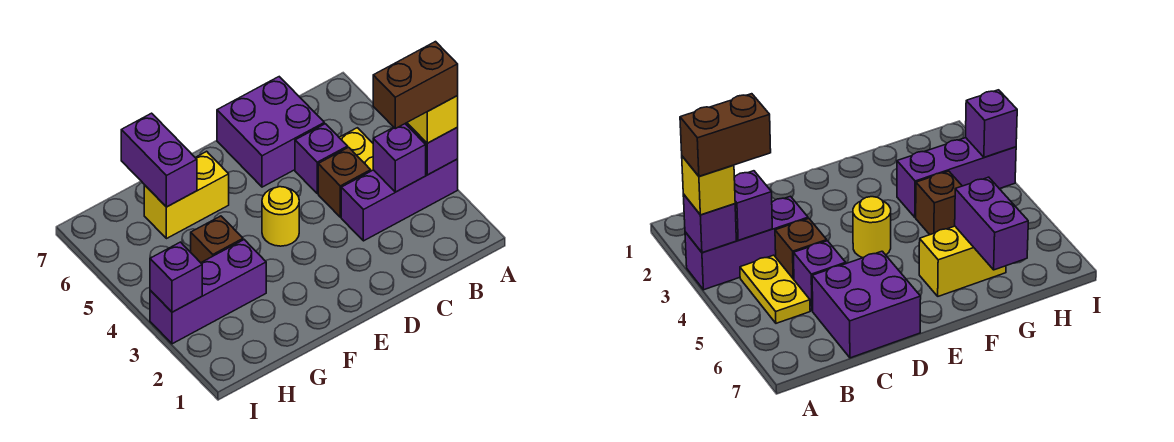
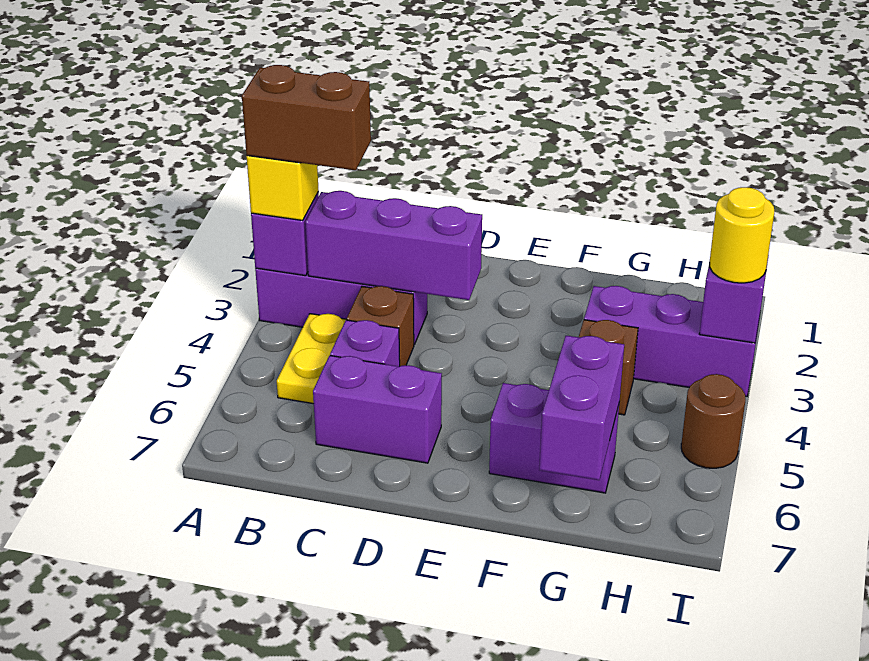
purple 1x1 brick [373,124,426,192] -> purple 1x3 brick [305,191,482,300]
purple 2x2 brick [217,77,324,187] -> purple 1x2 brick [313,356,442,463]
yellow 1x1 round brick [262,187,299,246] -> yellow 1x1 round brick moved to [709,187,774,283]
yellow 1x2 brick [144,151,229,239] -> purple 1x2 brick [489,383,619,493]
none -> brown 1x1 round brick [681,374,745,468]

